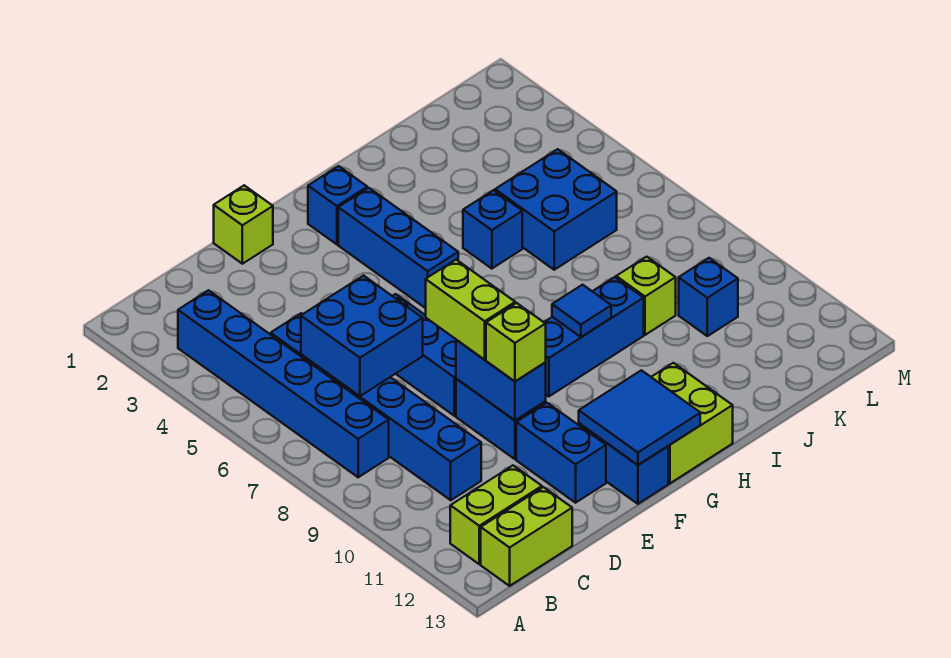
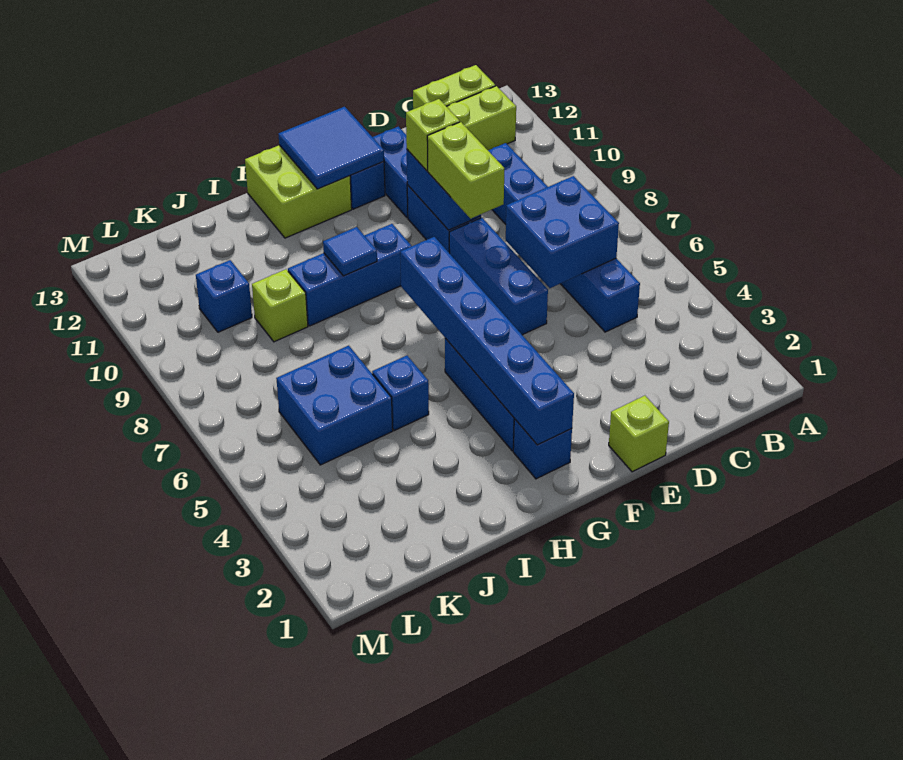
blue 1x6 brick [178,290,389,477] -> blue 1x6 brick moved to [400,237,574,445]

